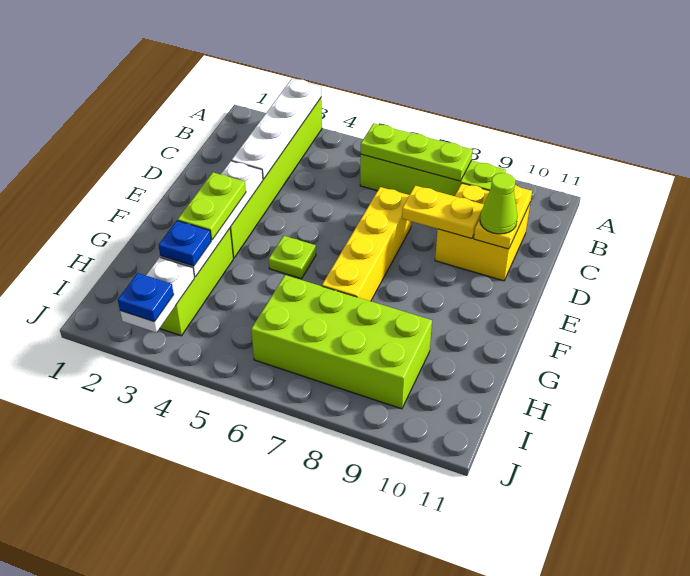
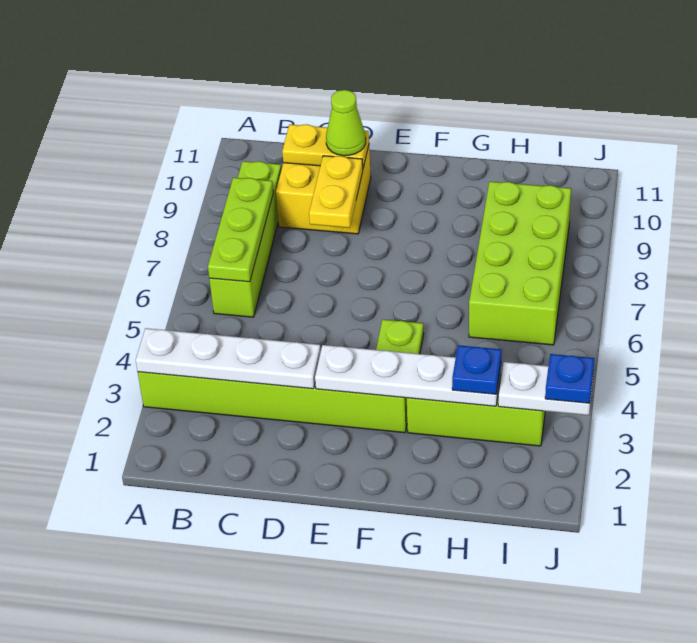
yellow 1x4 brick [322,187,411,301] -> none
lime 1x2 plate [178,172,246,240] -> none

